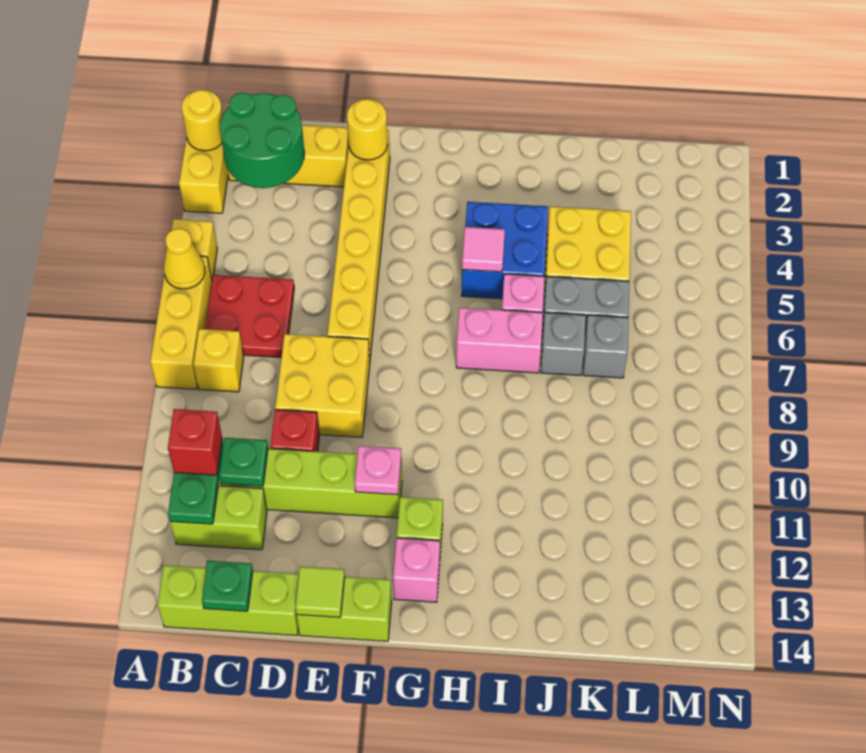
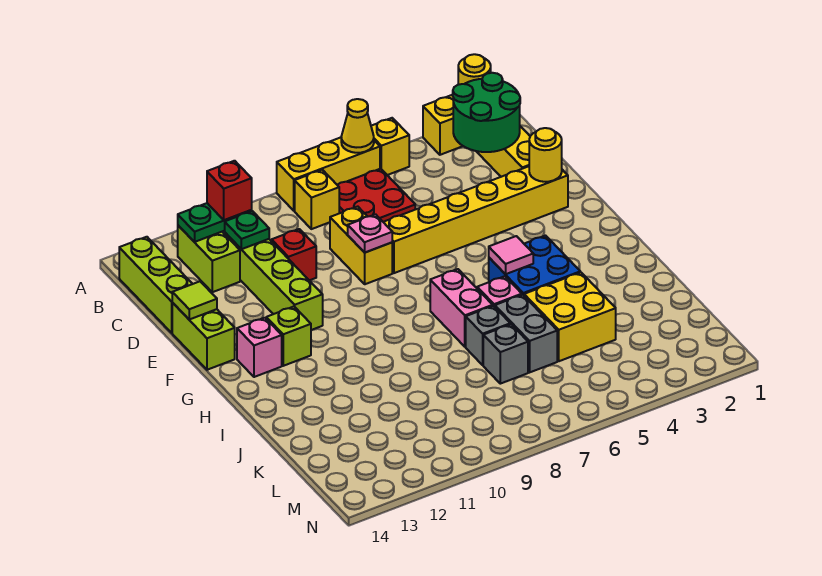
green 1x1 plate [202,561,253,611] -> none
yellow 2x2 brick [275,334,370,437] -> yellow 1x2 brick [330,207,392,284]
pink 1x1 plate [355,446,401,495] -> pink 1x1 plate moved to [348,214,392,253]

